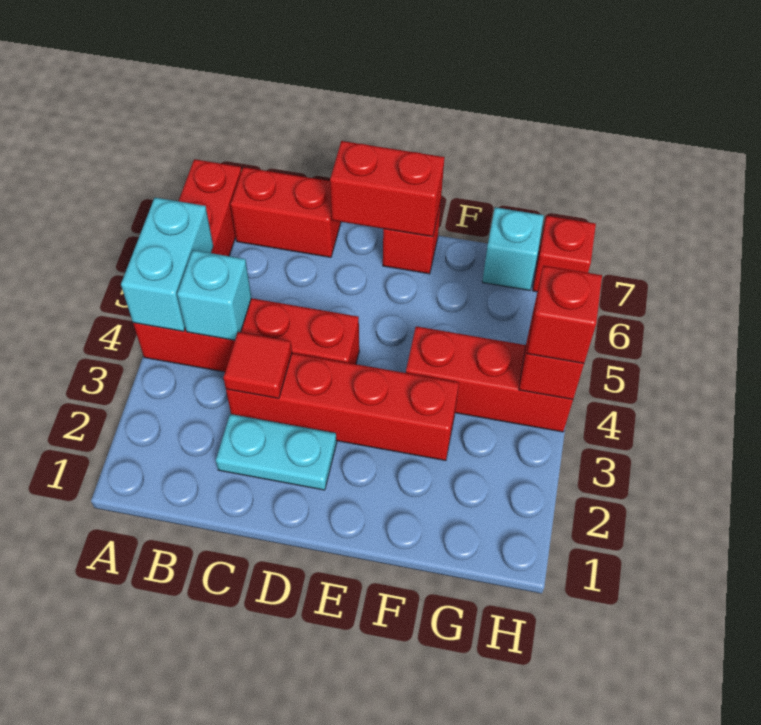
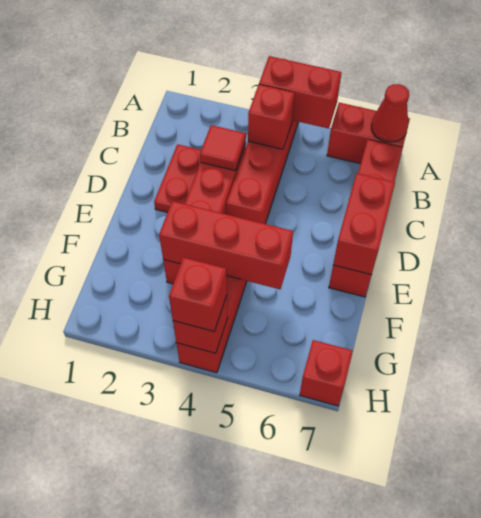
cyan 1x2 brick [121,198,213,332] -> red 1x2 brick [259,56,342,129]
none -> red 1x1 cone [371,84,409,142]
cyan 1x1 brick [177,250,251,340] -> red 1x1 brick [248,85,294,149]
cyan 1x2 plate [216,414,337,490] -> red 1x2 plate [154,144,201,212]
none -> red 1x3 brick [159,201,293,289]
cyan 1x1 brick [482,207,544,291] -> none

